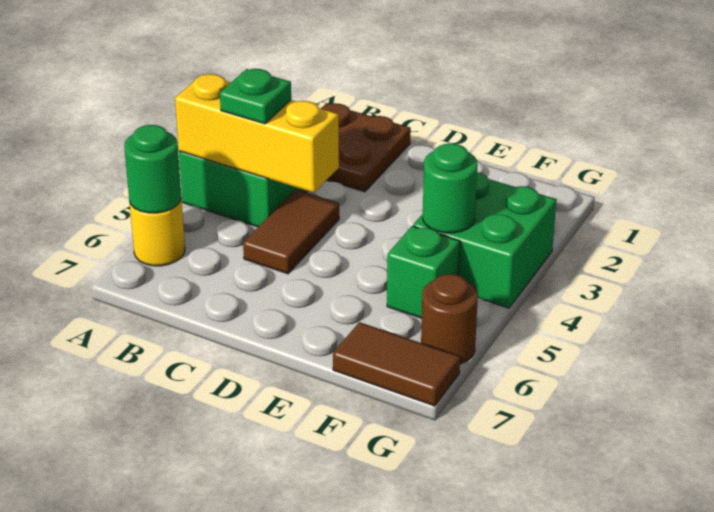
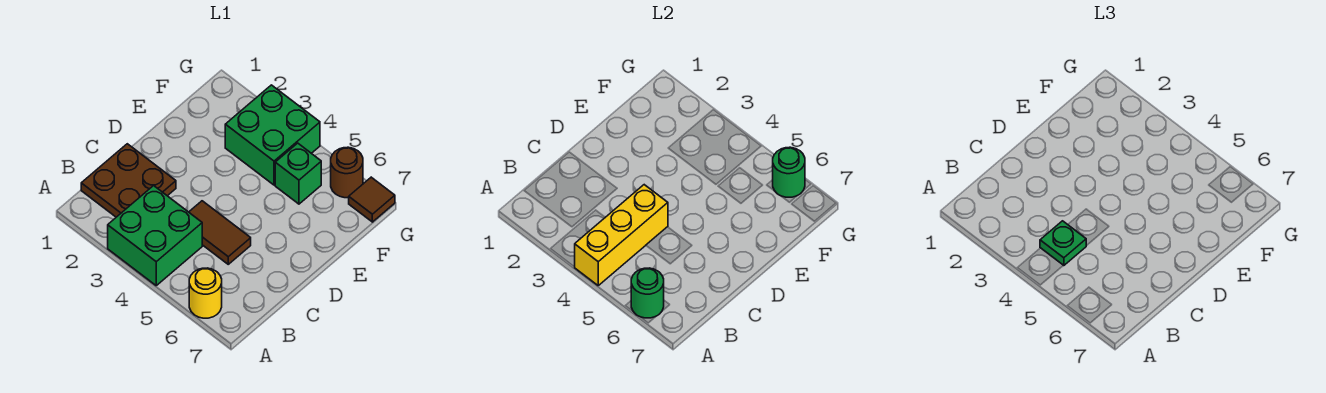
green 1x1 round brick [423,144,478,233] -> green 1x1 round brick moved to [773,147,805,197]
brown 1x2 tile [333,322,460,406] -> brown 1x1 tile [349,177,395,222]

